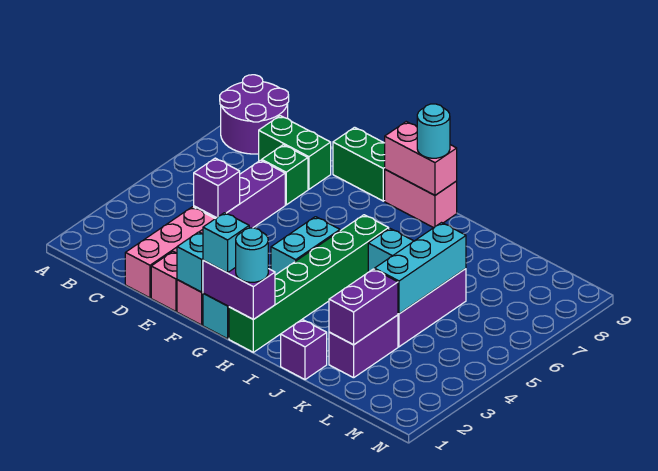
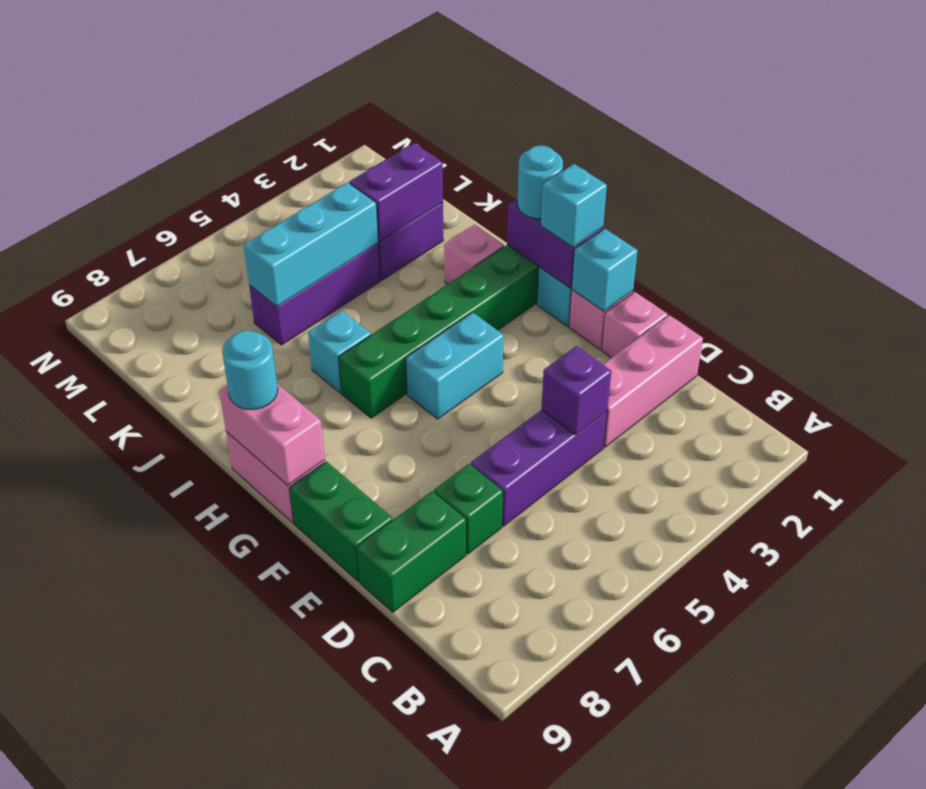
purple 2x2 round brick [220,75,289,154] -> none
green 1x2 brick [259,116,331,189] -> green 1x2 brick turned to [357,491,466,612]
none -> pink 1x1 brick [444,225,504,284]
purple 1x1 brick [281,320,327,380] -> none

